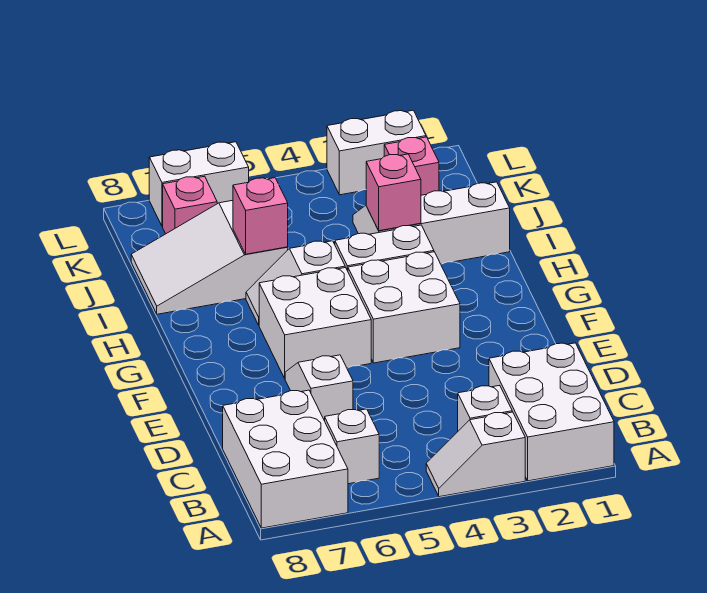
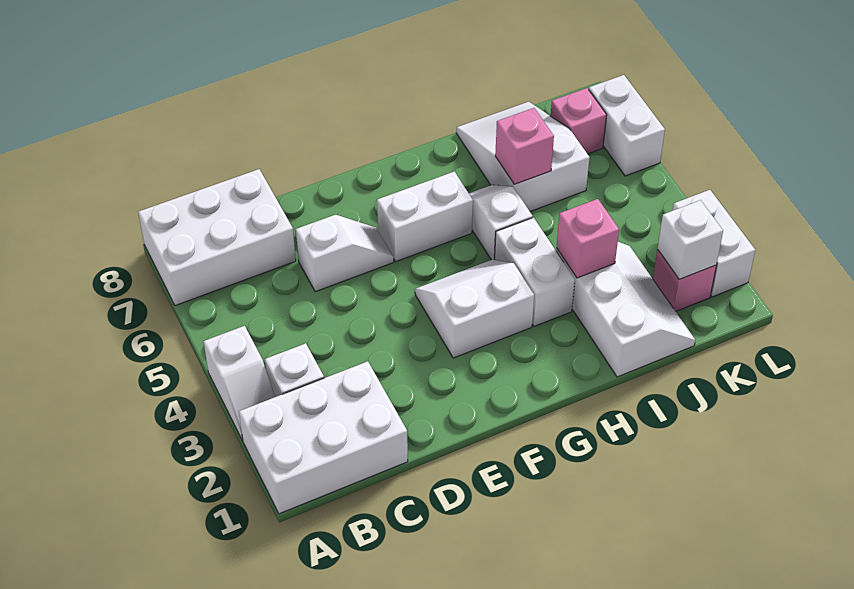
white 1x2 slope [426,412,525,497] -> white 1x2 slope turned to [203,326,275,441]
white 1x1 brick [325,409,379,484] -> white 1x1 brick moved to [657,200,723,279]
white 2x2 brick [348,252,460,363] -> white 2x2 slope [415,259,534,358]
white 2x2 brick [259,268,371,378] -> white 1x2 brick [377,172,473,261]

